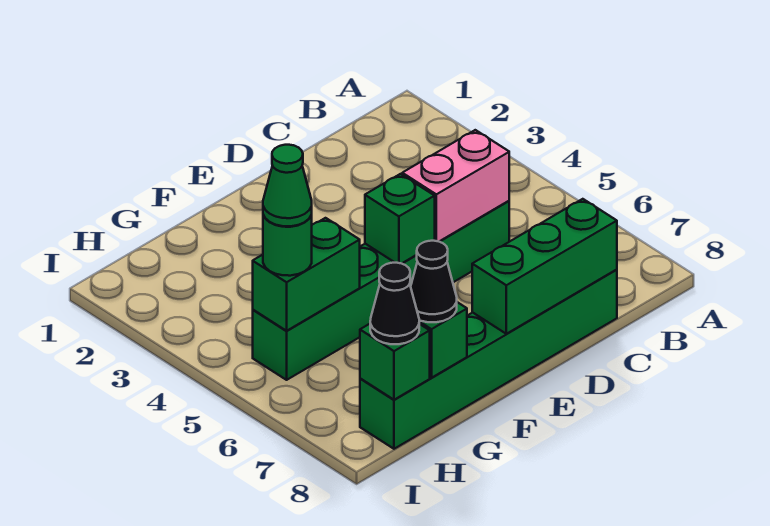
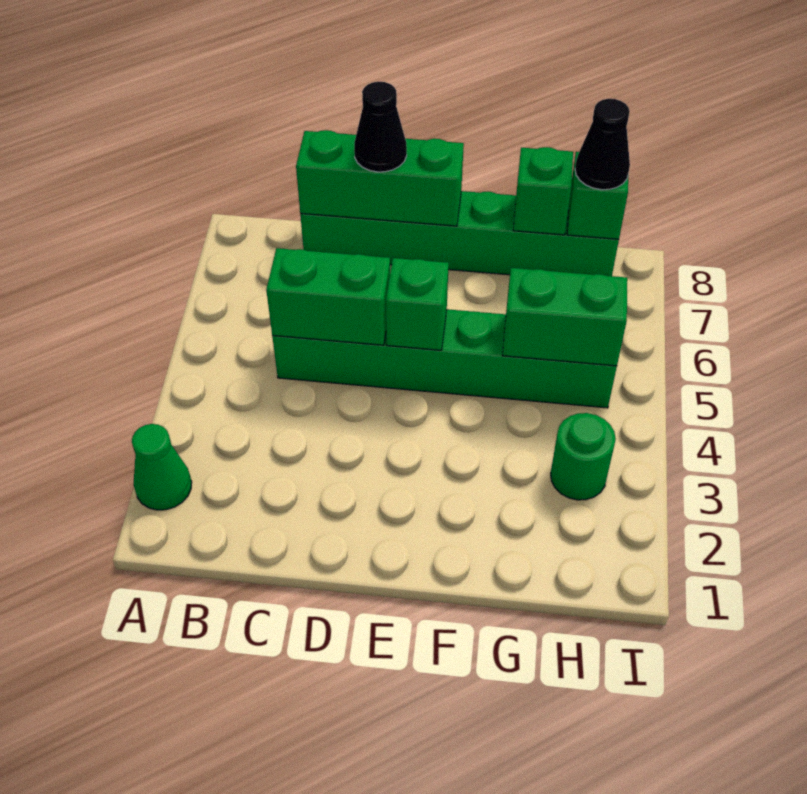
pink 1x2 brick [402,130,509,241] -> green 1x2 brick [266,248,390,345]
black 1x1 cone [411,241,457,322] -> black 1x1 cone moved to [354,82,407,172]
green 1x1 round brick [263,215,312,276] -> green 1x1 round brick moved to [551,413,616,500]
green 1x1 cone [263,145,312,226] -> green 1x1 cone moved to [132,424,192,510]

